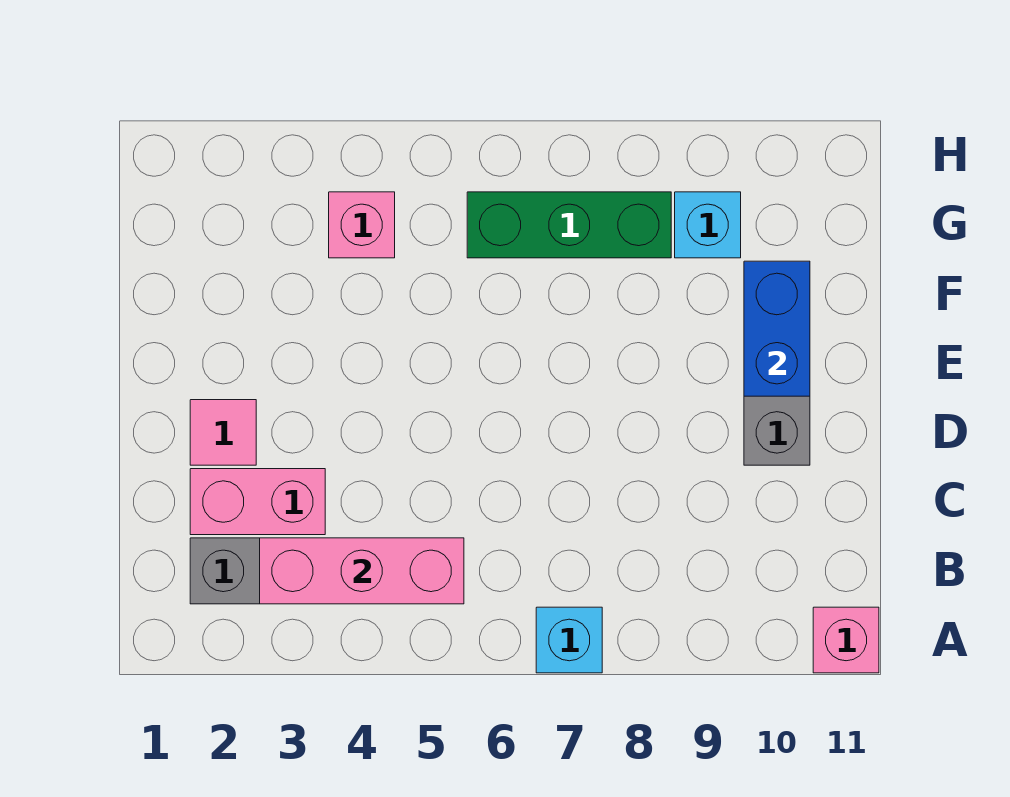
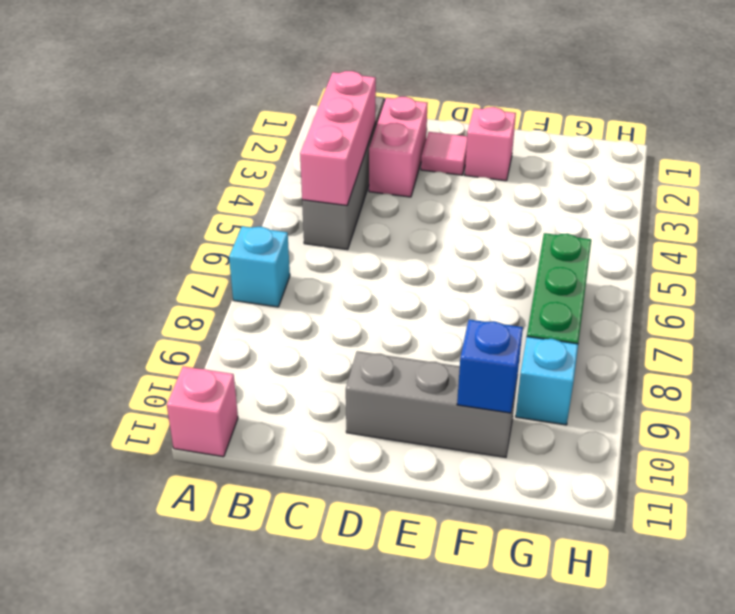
blue 1x2 brick [744,261,810,396] -> blue 1x1 brick [457,320,523,413]
pink 1x1 brick [329,192,395,258] -> pink 1x1 brick moved to [465,107,516,181]

